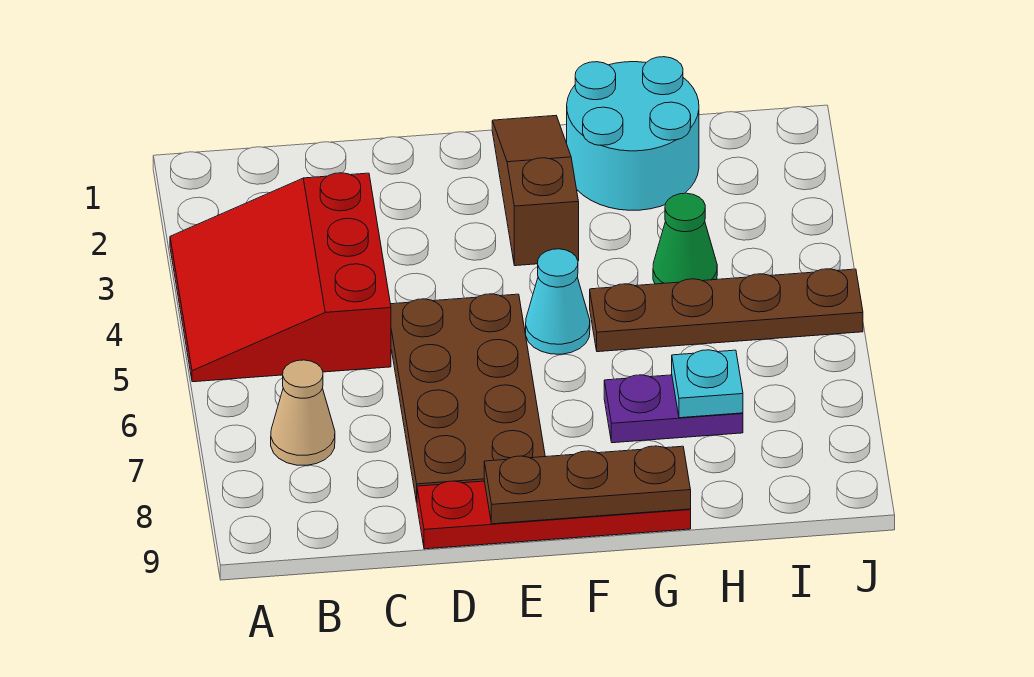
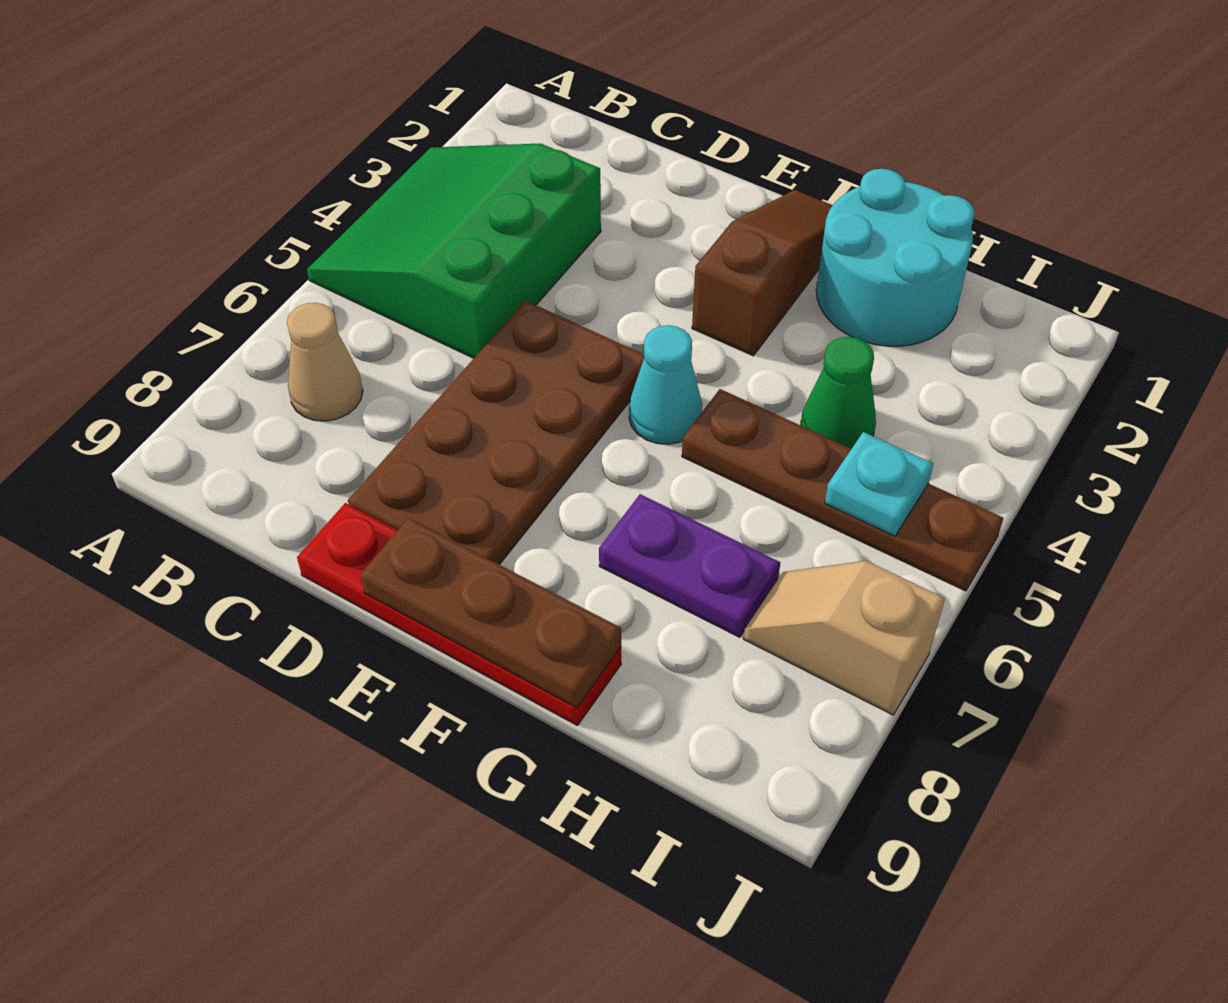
red 3x3 slope [170,173,391,382] -> green 3x3 slope [307,144,601,358]
cyan 1x1 plate [672,350,743,418] -> cyan 1x1 plate moved to [825,432,933,536]
none -> tan 1x2 slope [744,561,945,715]

